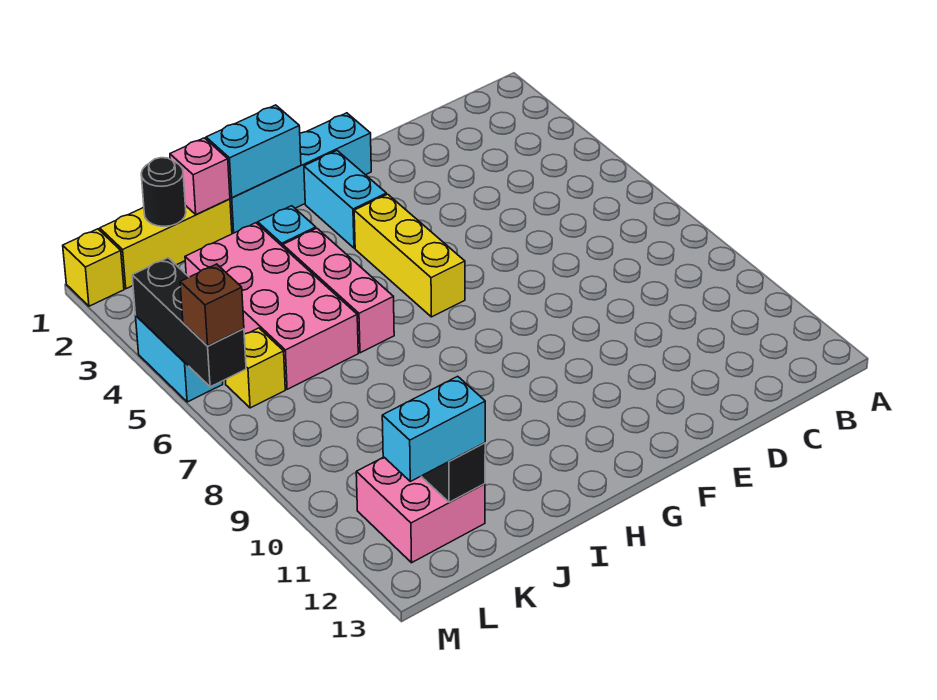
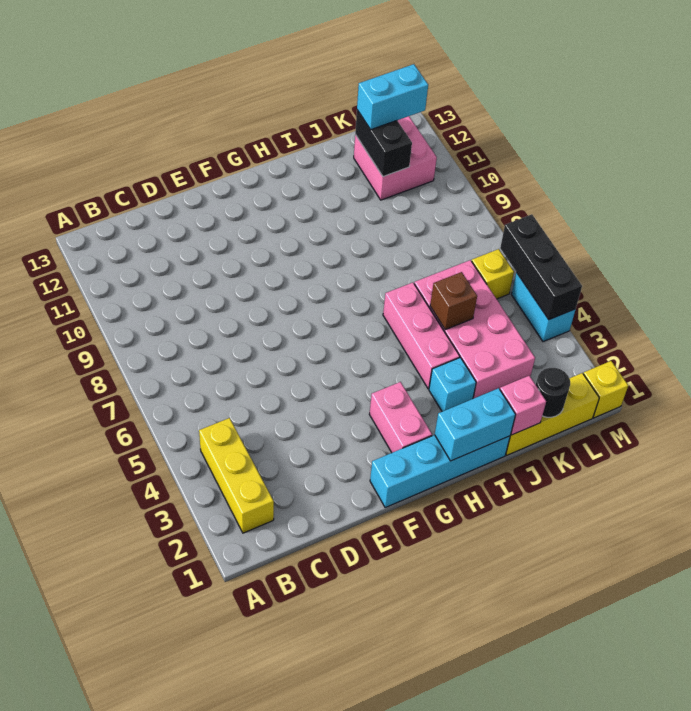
cyan 1x2 brick [304,151,386,248] -> pink 1x2 brick [369,382,432,453]
yellow 1x3 brick [354,194,465,317] -> yellow 1x3 brick moved to [199,418,274,533]
brown 1x1 brick [180,264,244,346] -> brown 1x1 brick moved to [430,272,477,330]

